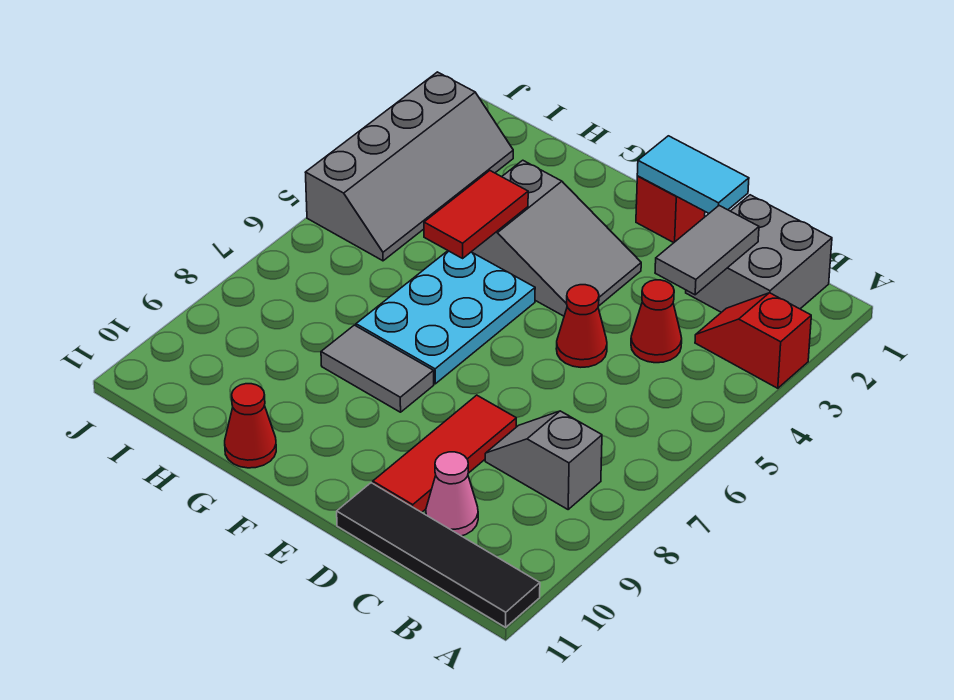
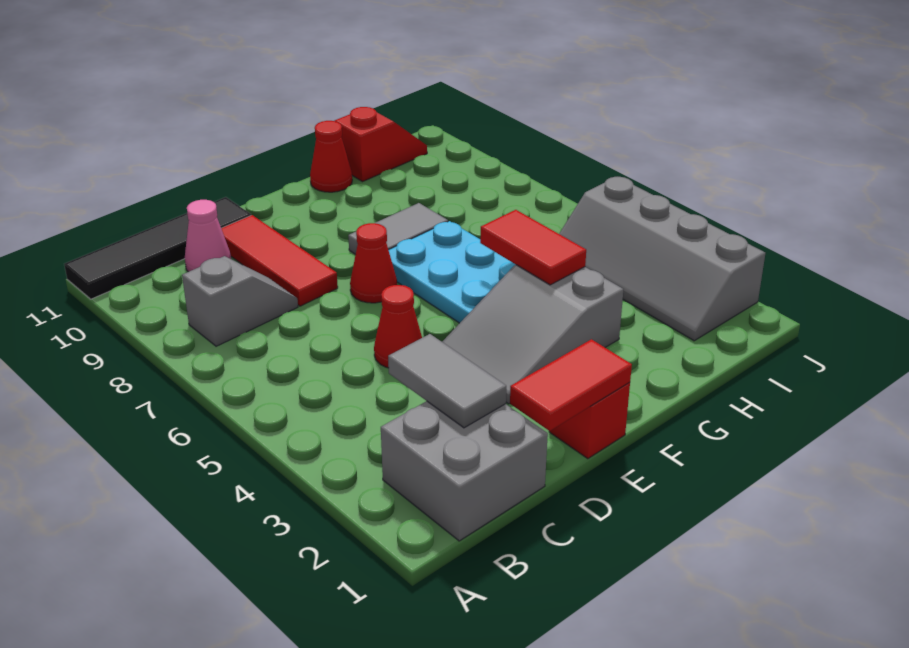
red 1x2 slope [695,293,811,388] -> red 1x2 slope moved to [335,107,427,182]
red 1x1 cone [631,280,682,363] -> red 1x1 cone moved to [350,223,397,303]
cyan 1x2 tile [637,136,749,213] -> red 1x2 tile [510,339,632,431]

